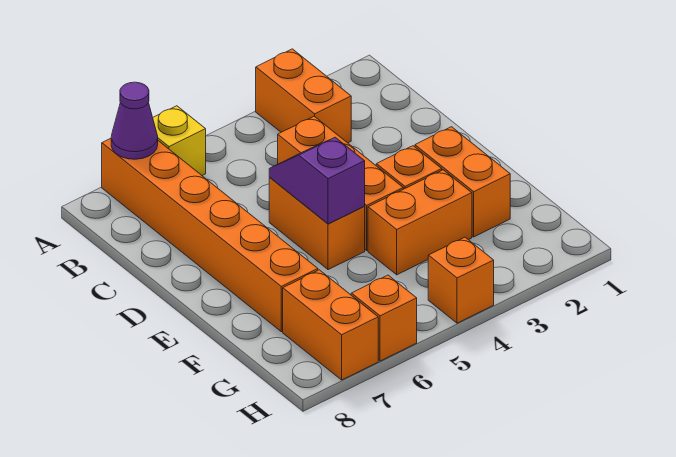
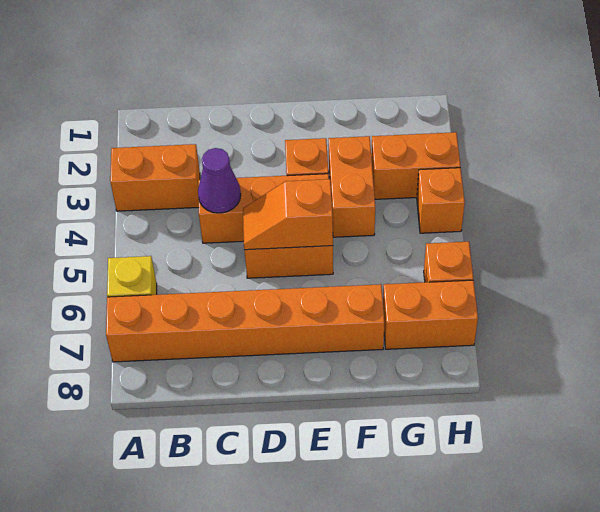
purple 1x1 cone [111,82,158,159] -> purple 1x1 cone moved to [198,148,241,213]
purple 1x2 slope [269,137,365,224] -> orange 1x2 slope [243,179,333,250]
orange 1x2 brick [415,127,510,237] -> orange 1x2 brick moved to [371,132,460,199]

